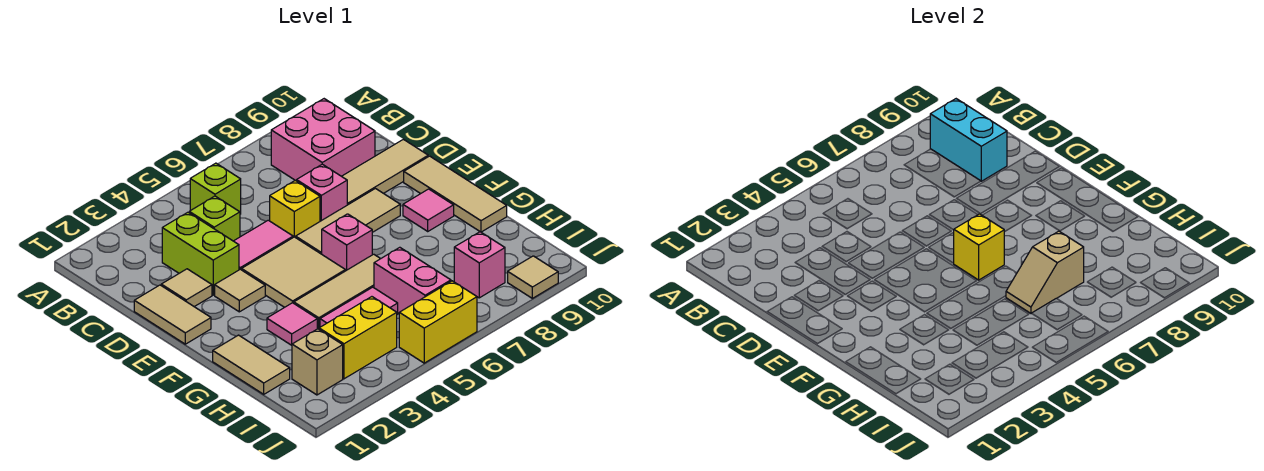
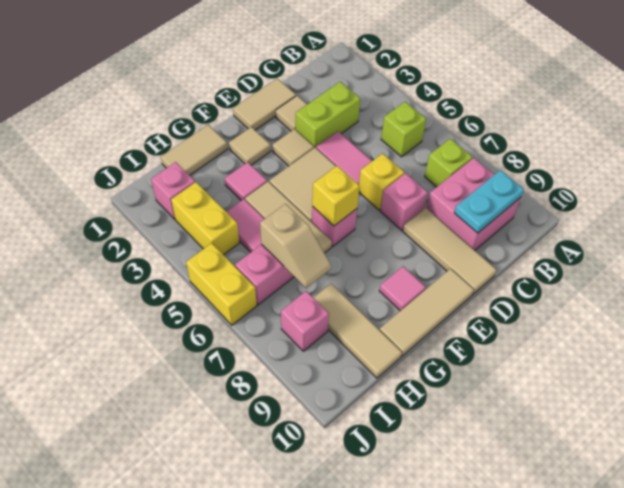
cyan 1x2 brick [930,99,1007,181] -> cyan 1x2 plate [454,170,524,233]
lime 1x1 brick [189,196,240,241] -> lime 1x1 brick moved to [425,139,472,187]
tan 1x3 tile [296,189,400,254] -> tan 1x3 tile moved to [314,284,402,378]
tan 1x2 slope [1006,231,1084,313] -> tan 1x2 slope turned to [260,204,331,288]
tan 1x1 brick [292,329,343,395] -> pink 1x1 brick [151,162,195,219]
tan 1x1 tile [508,256,558,298] -> tan 1x1 tile moved to [229,127,271,165]

